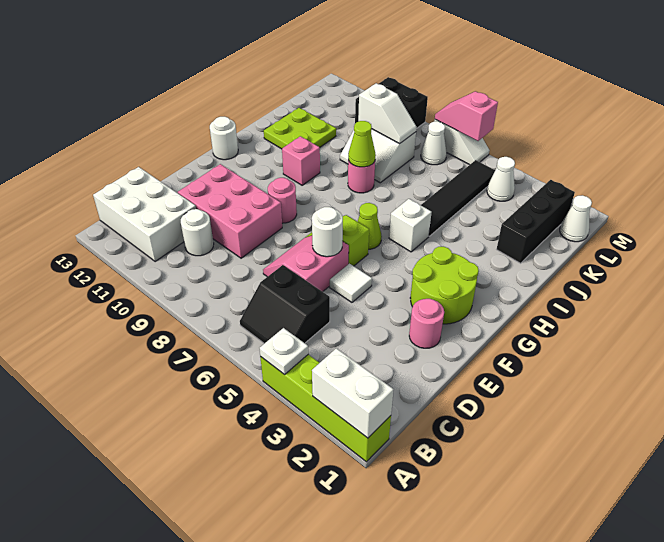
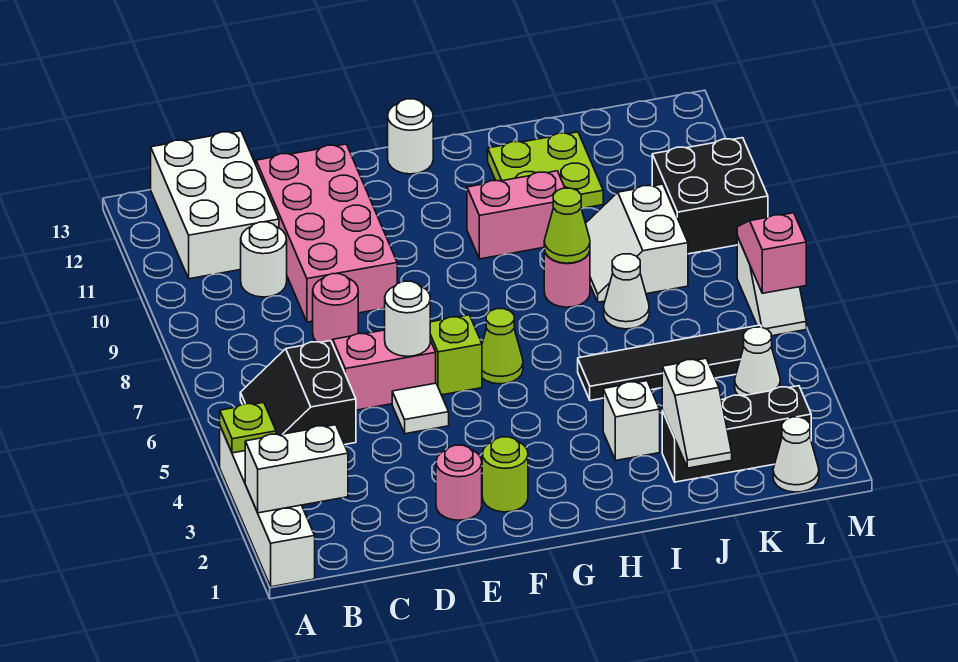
lime 1x4 brick [260,355,391,462] -> white 1x4 brick [220,426,315,587]
white 1x2 brick [312,348,394,438] -> white 1x2 brick turned to [245,425,348,513]
white 1x1 plate [260,328,308,375] -> lime 1x1 plate [220,402,276,453]
pink 2x3 brick [178,164,282,258] -> pink 2x4 brick [256,144,397,322]
lime 2x2 round brick [410,247,479,324] -> lime 1x1 round brick [482,437,528,512]
pink 1x1 round brick [268,178,297,223] -> pink 1x1 round brick moved to [313,274,358,342]
white 1x1 brick [389,199,432,252] -> white 1x1 brick moved to [603,381,660,460]
pink 1x1 brick [282,136,320,185] -> pink 1x2 brick [467,171,565,259]
white 1x2 slope [358,83,416,144] -> white 1x2 slope moved to [662,358,732,468]
white 1x1 cone [421,122,447,165] -> white 1x1 cone moved to [604,254,649,329]

